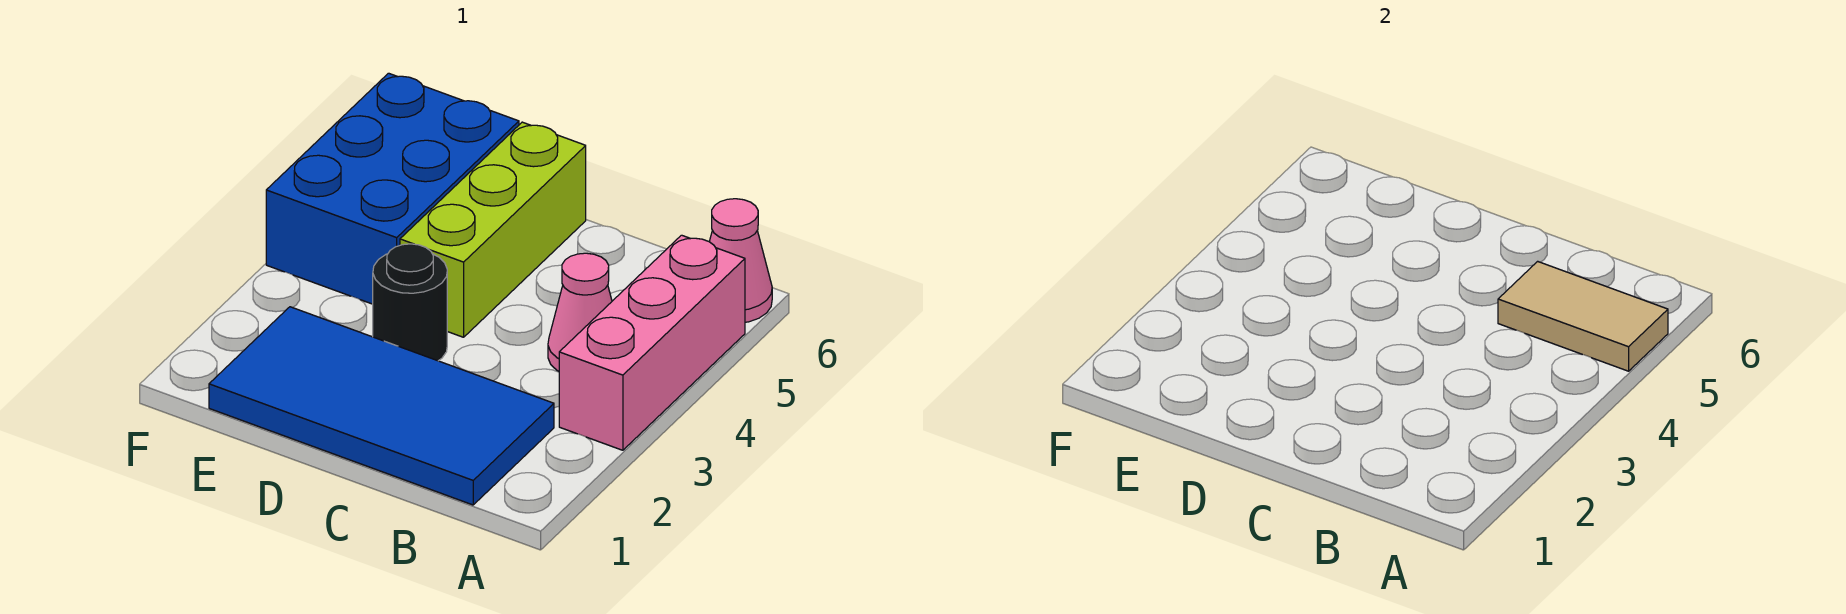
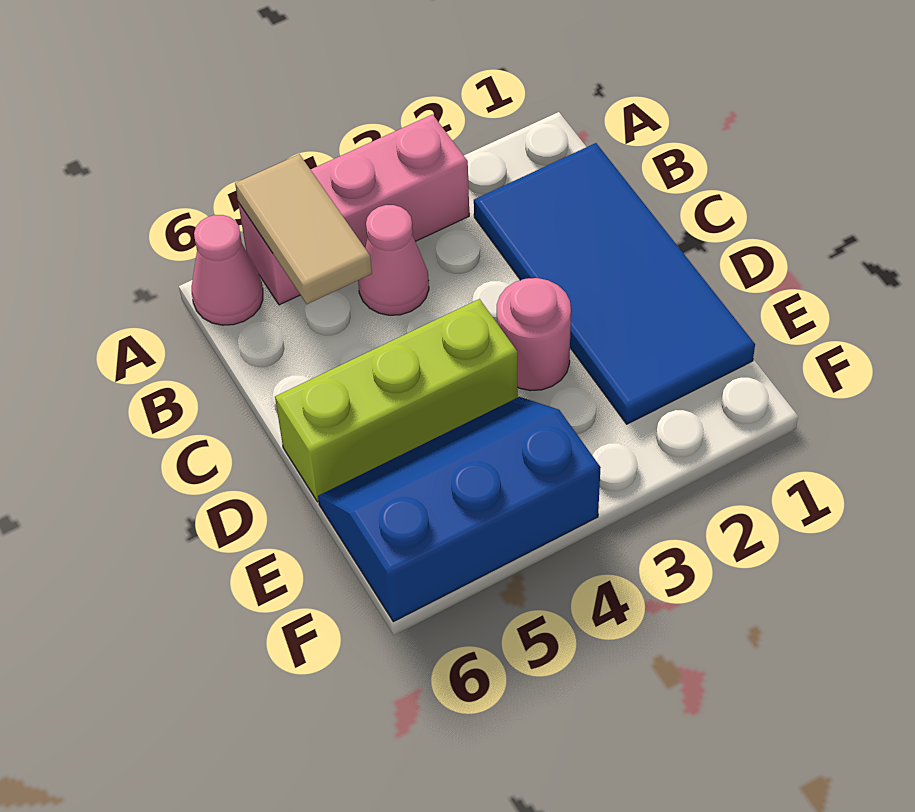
black 1x1 round brick [373,244,447,361] -> pink 1x1 round brick [497,278,571,391]
blue 2x3 brick [266,73,519,304] -> blue 2x3 slope [318,397,601,622]

